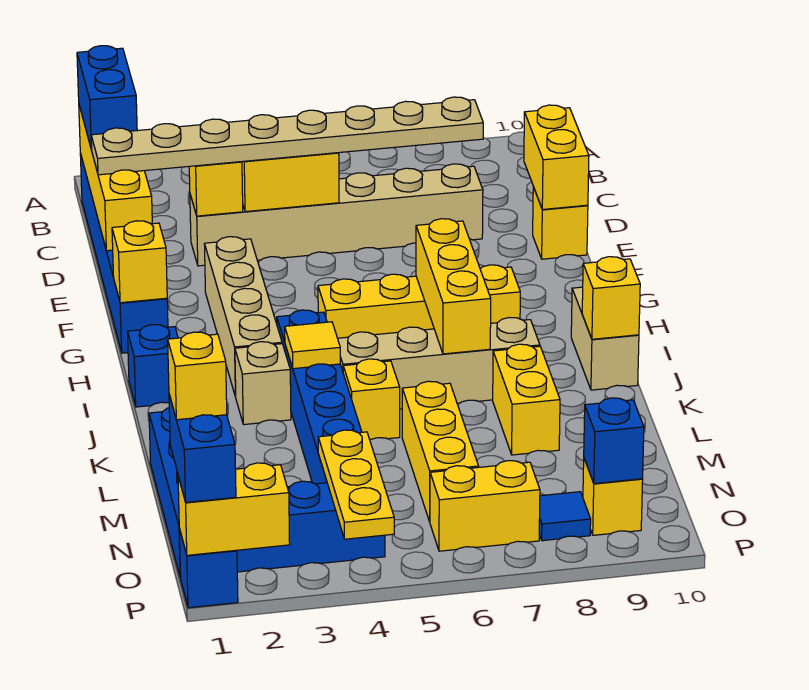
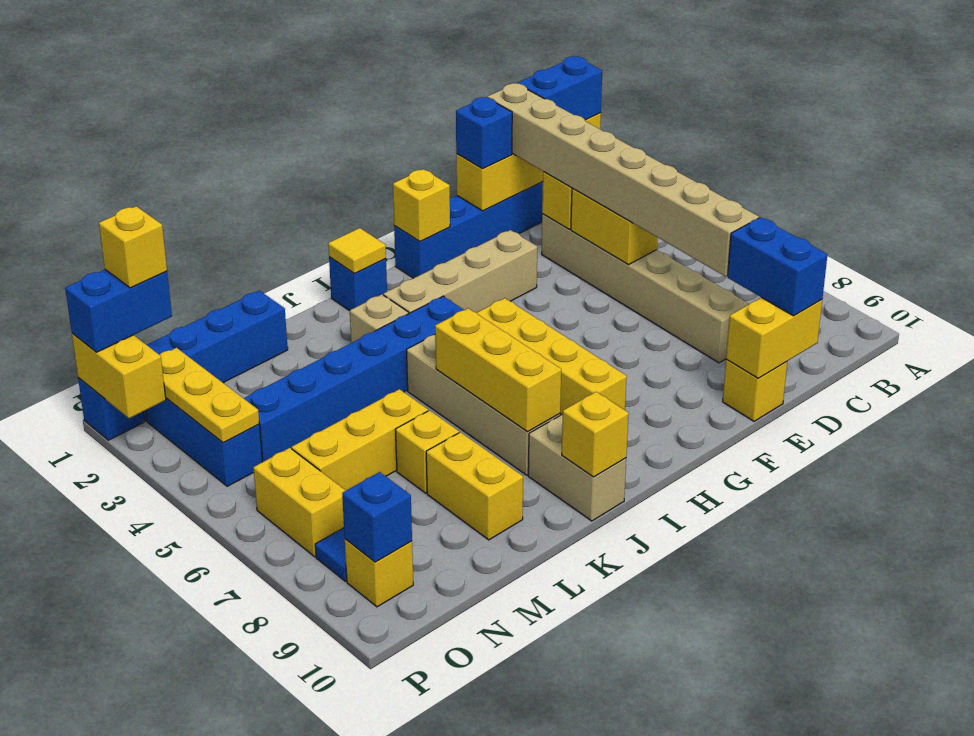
tan 1x8 plate [91,97,483,175] -> tan 1x8 brick [487,83,759,277]
none -> blue 1x2 brick [728,217,828,316]
none -> blue 1x1 brick [456,97,512,169]
yellow 1x3 brick [416,219,491,354] -> yellow 1x3 brick turned to [435,308,561,432]
tan 1x2 brick [571,287,639,390] -> tan 1x2 brick turned to [528,415,626,521]
yellow 1x1 tile [285,322,340,369] -> yellow 1x1 tile moved to [328,228,386,274]
yellow 1x1 brick [343,359,400,440] -> yellow 1x1 brick moved to [395,411,459,493]
yellow 1x2 brick [493,344,560,455] -> yellow 1x2 brick turned to [426,432,523,540]
yellow 1x3 plate [318,430,394,539] -> yellow 1x3 plate turned to [159,348,259,443]

